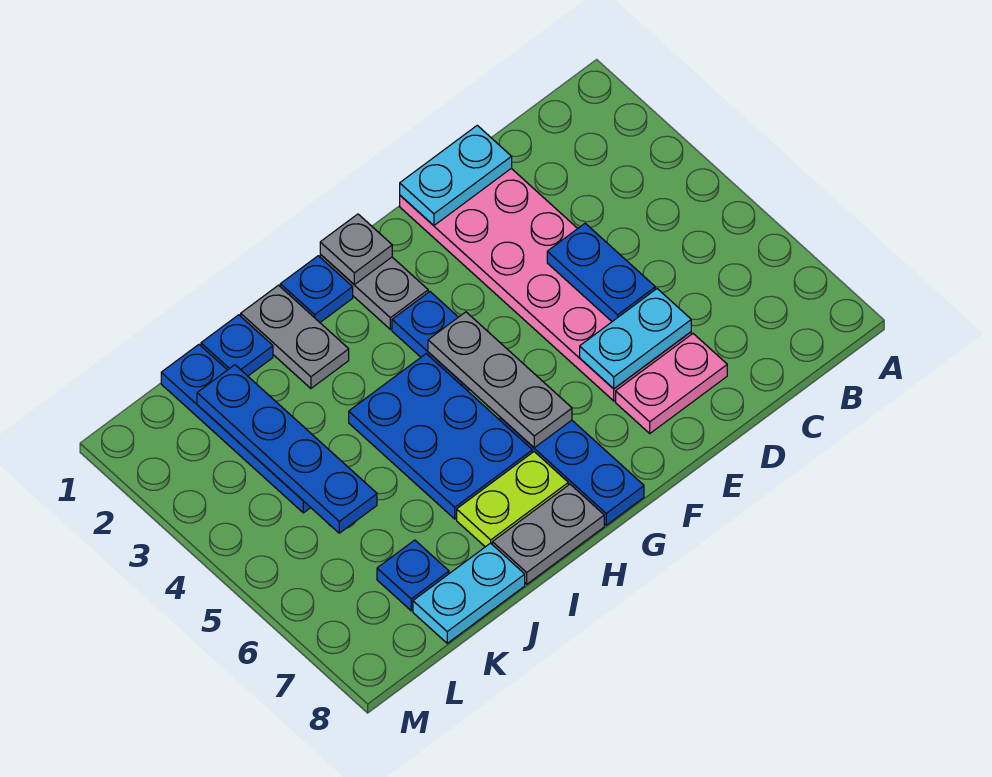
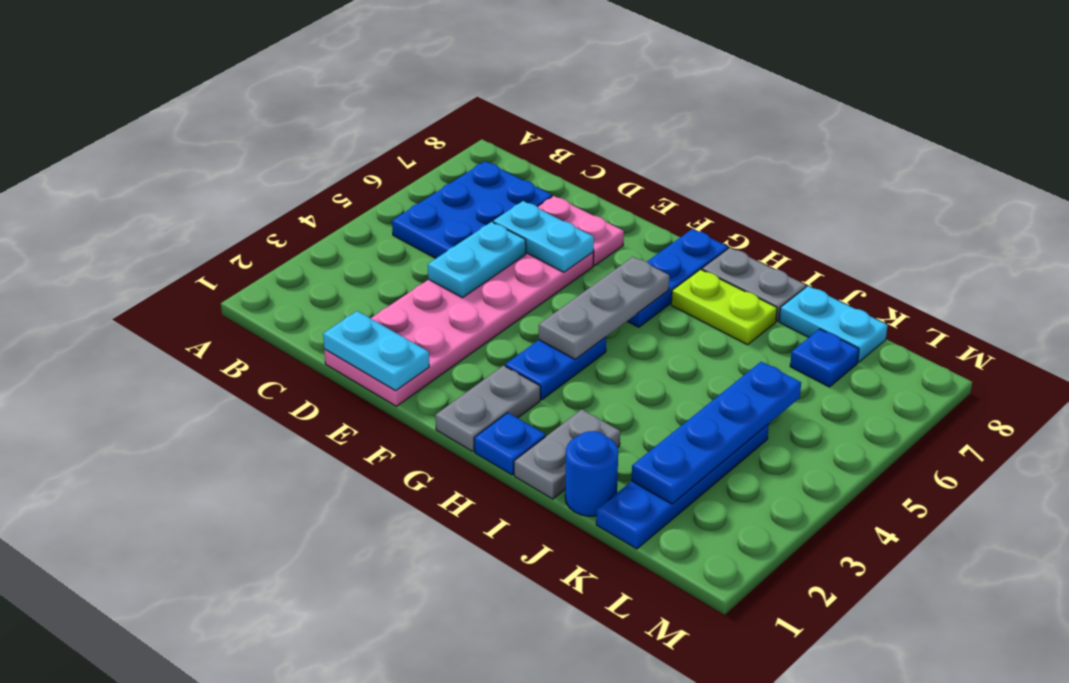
blue 1x2 plate [547,223,655,322] -> cyan 1x2 plate [428,222,526,298]
grey 1x1 plate [320,214,392,285] -> none
blue 2x3 plate [349,354,532,519] -> blue 2x3 plate moved to [392,161,552,258]
blue 1x1 plate [201,315,273,376] -> blue 1x1 round brick [565,431,618,516]

